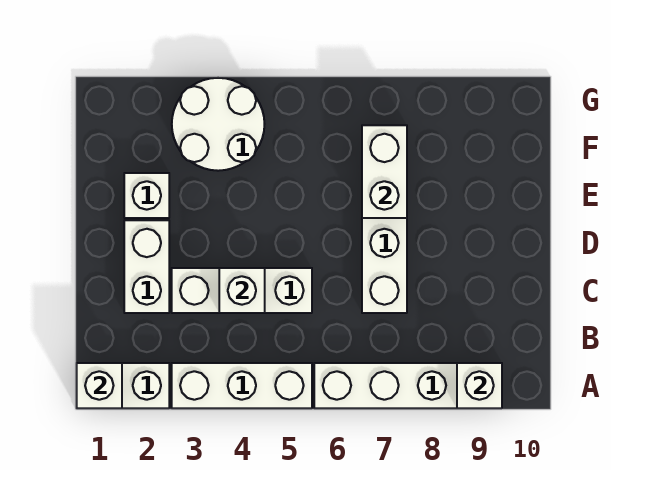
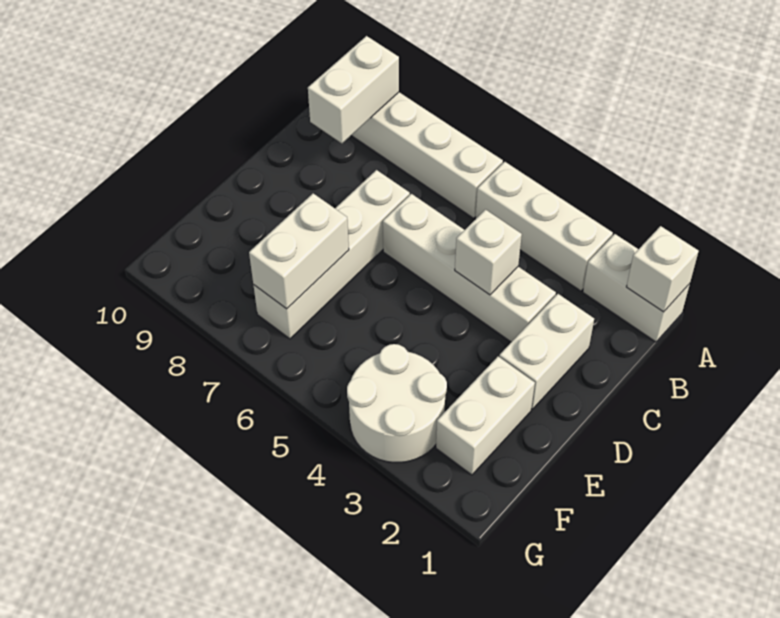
white 1x1 brick [457,363,502,408] -> white 1x2 brick [308,36,399,143]
white 1x3 brick [172,268,312,313] -> white 1x4 brick [383,194,556,342]
white 1x1 brick [124,173,169,218] -> white 1x2 brick [436,357,535,475]

